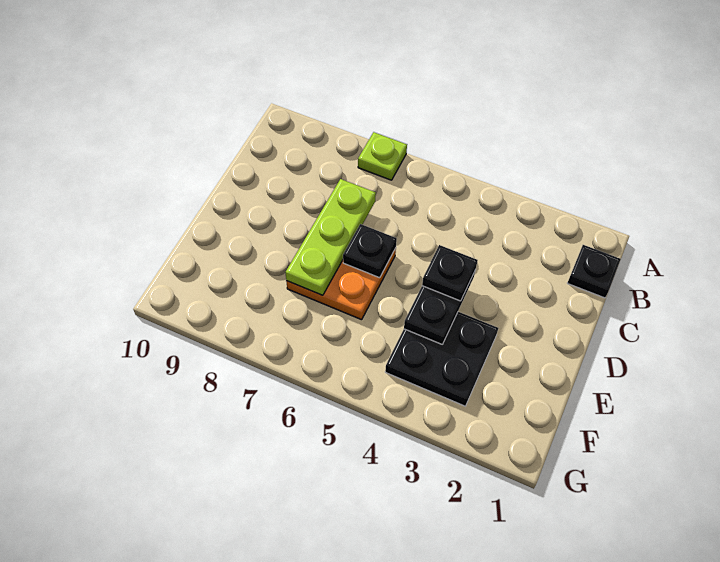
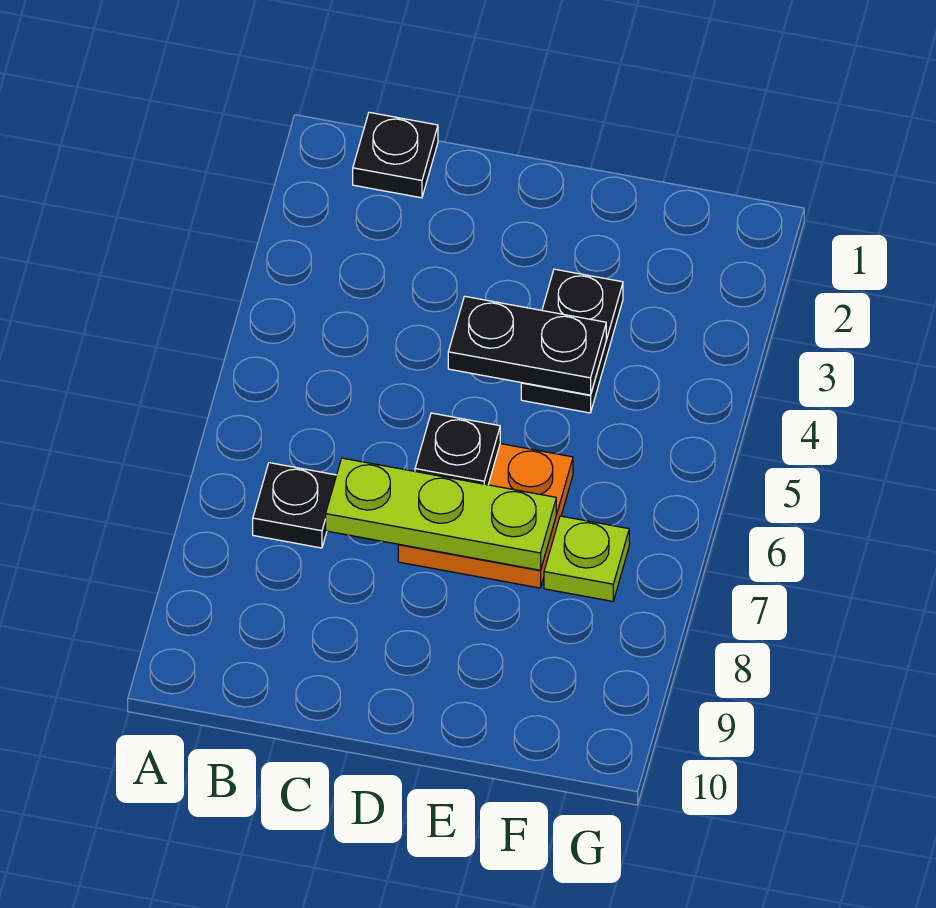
lime 1x1 plate [358,132,407,180] -> lime 1x1 plate moved to [544,516,629,601]
black 1x1 plate [422,245,478,301] -> black 1x1 plate moved to [253,463,336,548]
black 2x2 plate [385,312,498,406] -> black 1x2 plate [521,269,623,413]

